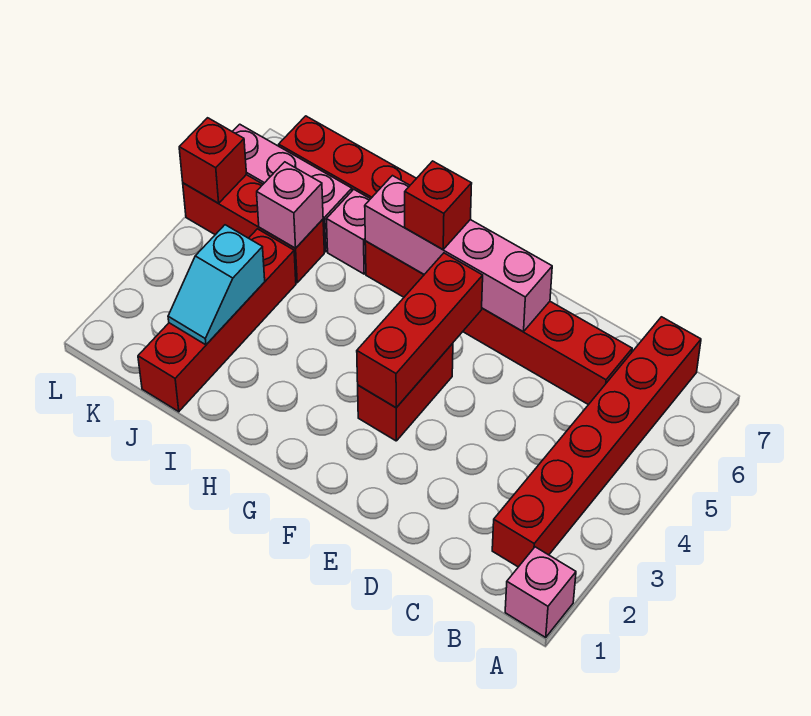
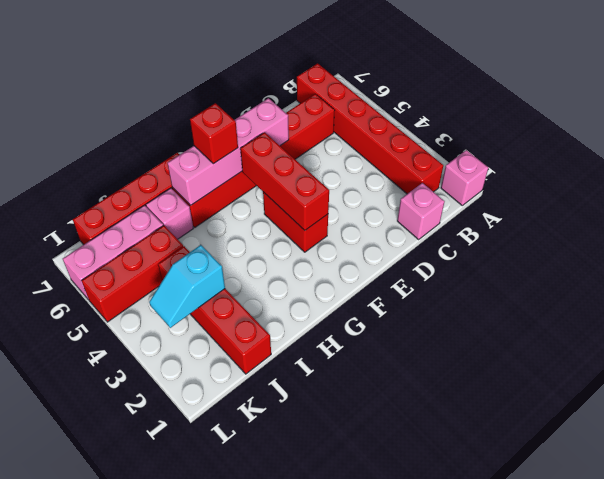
cyan 1x2 slope [168,225,265,345] -> cyan 1x2 slope turned to [149,245,225,328]
pink 1x1 brick [257,162,323,248] -> pink 1x1 brick moved to [397,183,445,239]
red 1x1 brick [179,118,246,203] -> none

